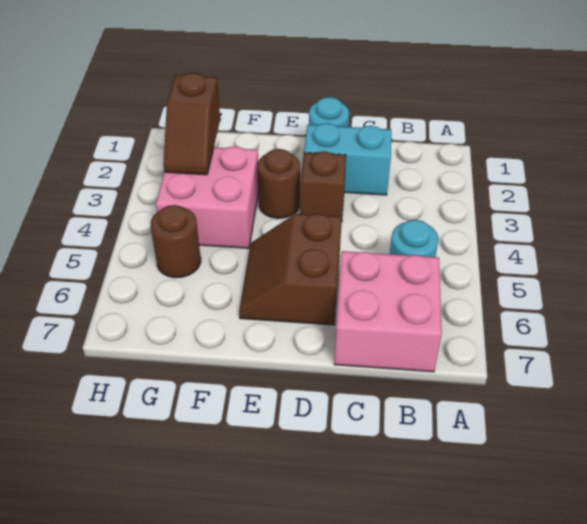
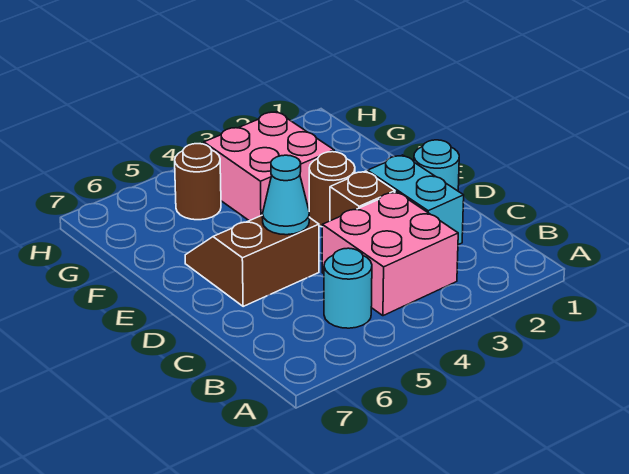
pink 2x2 brick [334,251,442,372] -> pink 2x2 brick moved to [322,192,458,316]
none -> cyan 1x1 cone [262,155,310,235]
brown 1x2 slope [163,73,220,175] -> none

